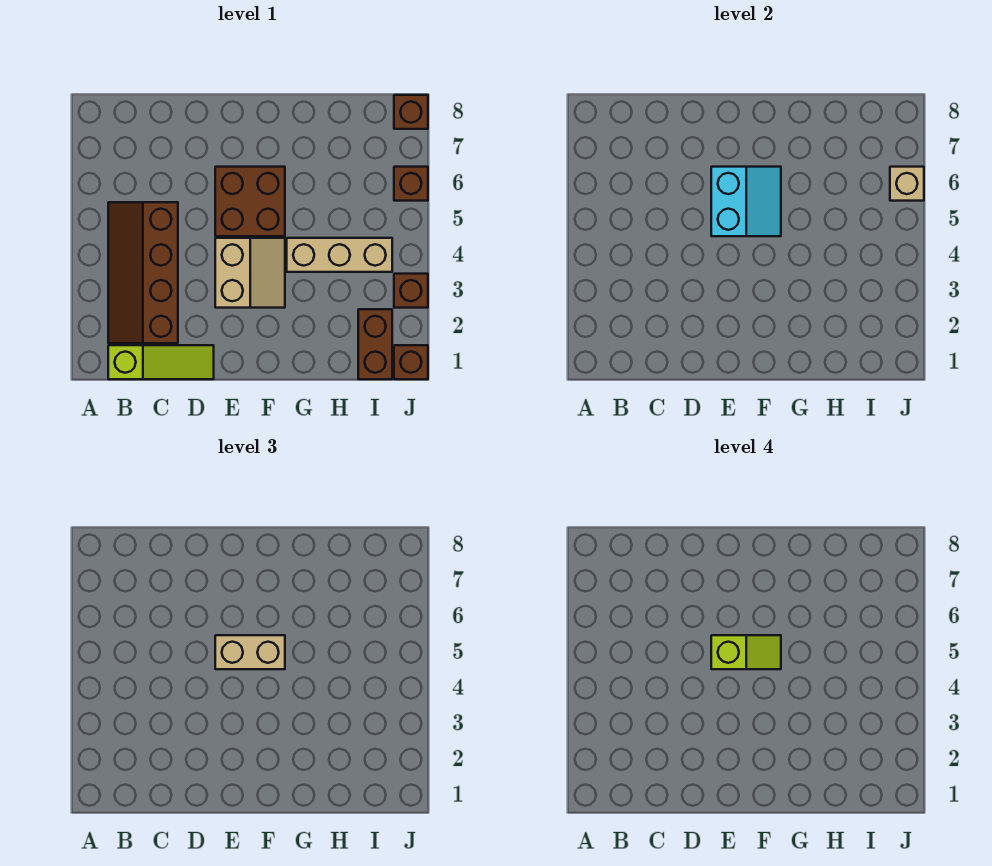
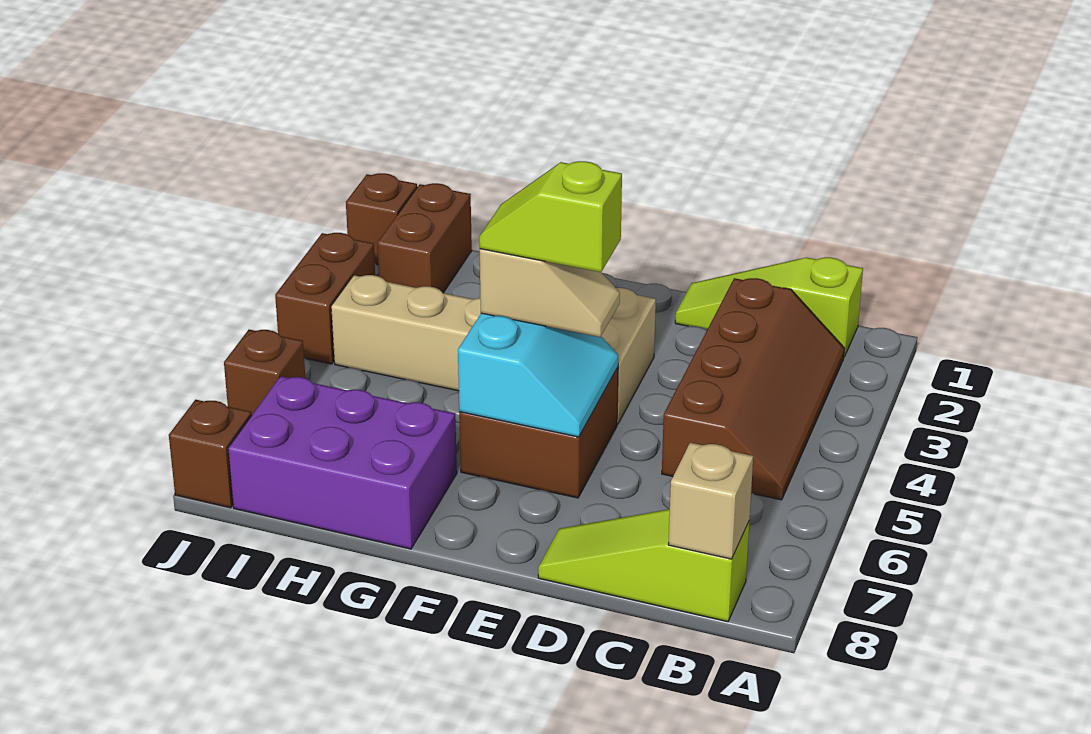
none -> lime 1x3 slope [538,509,749,622]
cyan 2x2 slope [711,167,781,236] -> cyan 2x2 slope turned to [458,313,618,437]
tan 1x2 brick [215,635,285,669] -> tan 1x2 slope [480,249,620,337]
none -> purple 2x3 brick [228,376,457,549]
brown 1x1 brick [394,274,428,308] -> brown 1x2 brick [275,233,375,364]
tan 1x1 brick [890,167,924,201] -> tan 1x1 brick moved to [668,443,753,559]

